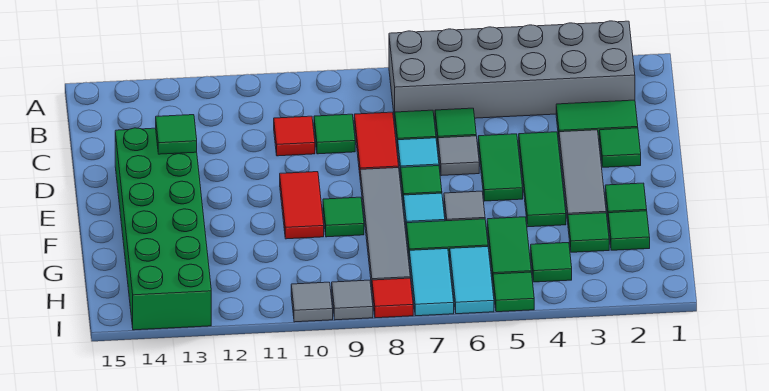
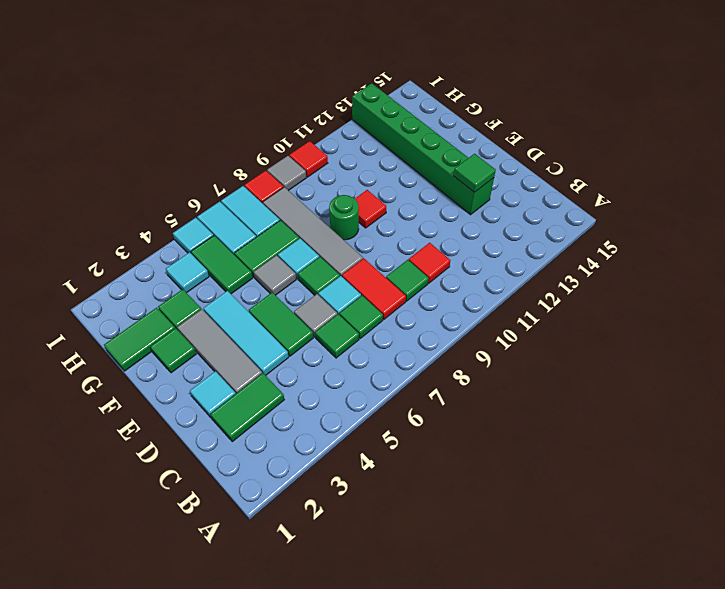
grey 2x6 brick [389,21,635,120] -> none
green 1x1 tile [600,128,641,167] -> cyan 1x1 tile [190,371,236,418]
green 1x3 tile [519,132,566,227] -> cyan 1x3 tile [203,291,289,375]
green 2x6 brick [115,128,211,330] -> green 1x6 brick [352,83,494,215]
red 1x2 tile [280,172,324,239] -> red 1x1 tile [355,190,386,228]
green 1x1 tile [323,197,364,237] -> green 1x1 round brick [329,195,359,240]
green 1x1 tile [608,211,650,250] -> green 1x2 tile [104,308,175,371]
green 1x1 tile [531,242,572,282] -> cyan 1x1 tile [166,252,209,293]
green 1x1 tile [493,272,534,312] -> cyan 1x1 tile [173,218,214,253]
grey 1x1 tile [291,282,333,322] -> red 1x1 tile [289,141,328,177]

